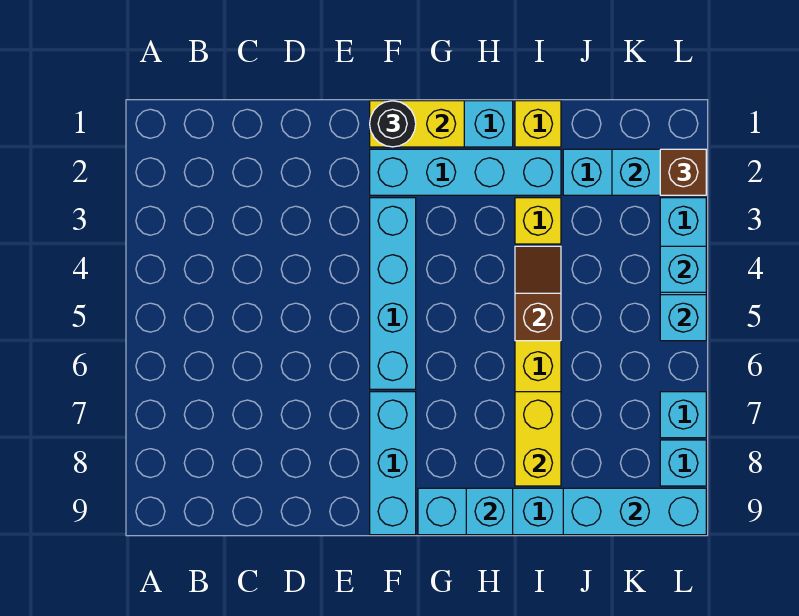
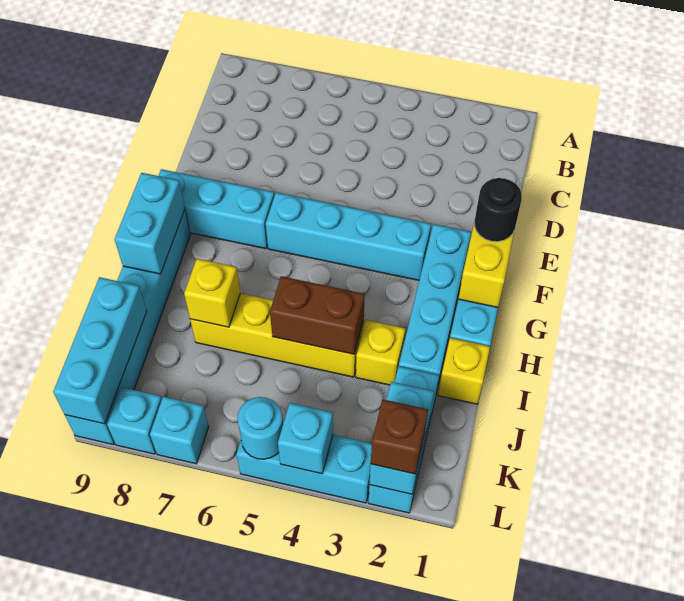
cyan 1x1 brick [466,488,513,535] -> cyan 1x2 brick [115,173,185,274]
brown 1x2 slope [515,246,561,341] -> brown 1x2 brick [270,276,365,354]
yellow 1x2 brick [515,392,561,486] -> yellow 1x1 brick [184,259,240,327]
cyan 1x1 brick [660,295,706,341] -> cyan 1x1 round brick [237,397,283,459]

